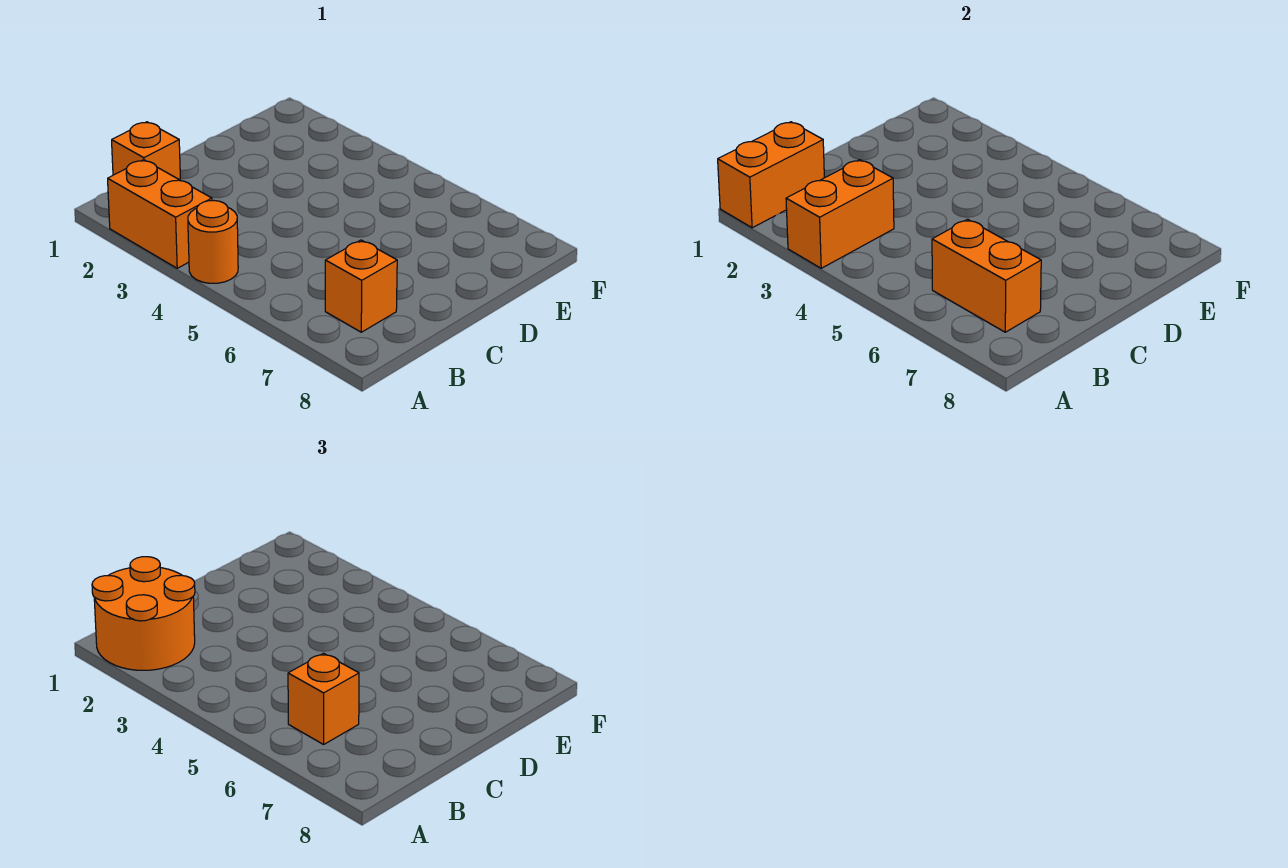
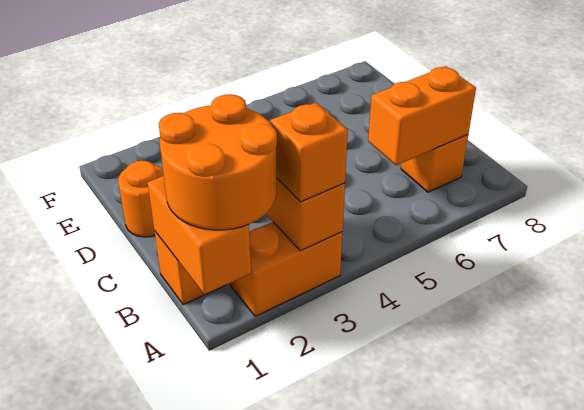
orange 1x1 round brick [188,201,238,283] -> orange 1x1 round brick moved to [118,161,164,237]
orange 1x1 brick [288,653,359,744] -> orange 1x1 brick moved to [271,102,348,202]

